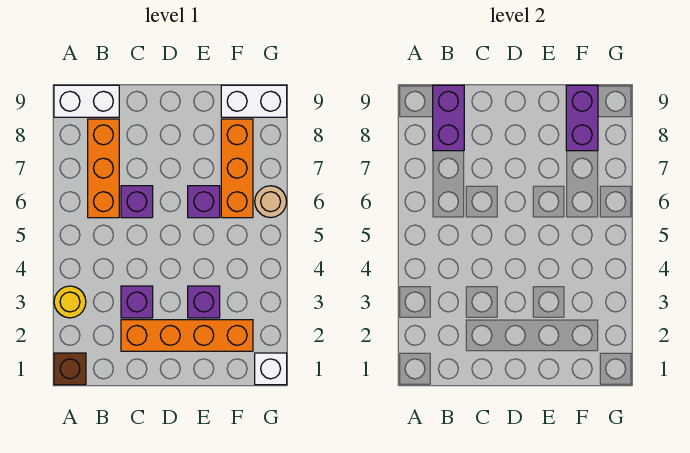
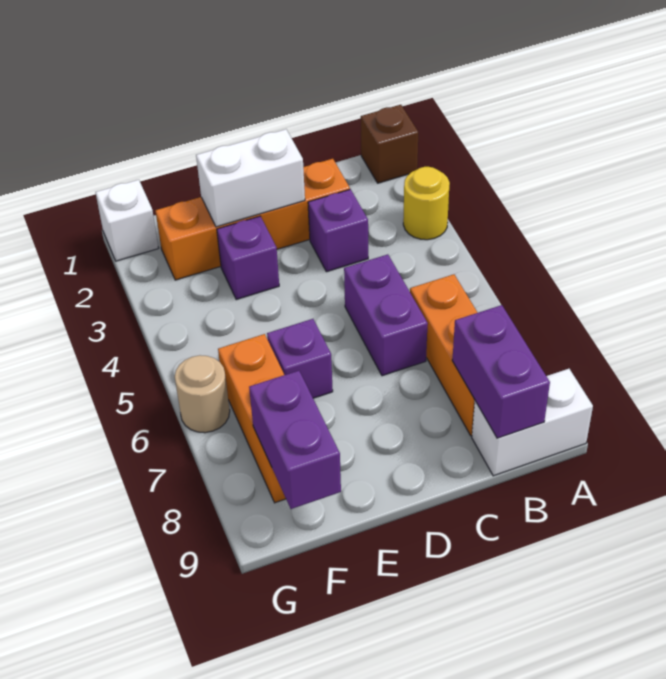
purple 1x1 brick [121,186,153,218] -> purple 1x2 brick [344,254,428,376]
white 1x2 brick [221,85,287,117] -> white 1x2 brick moved to [196,129,305,227]

